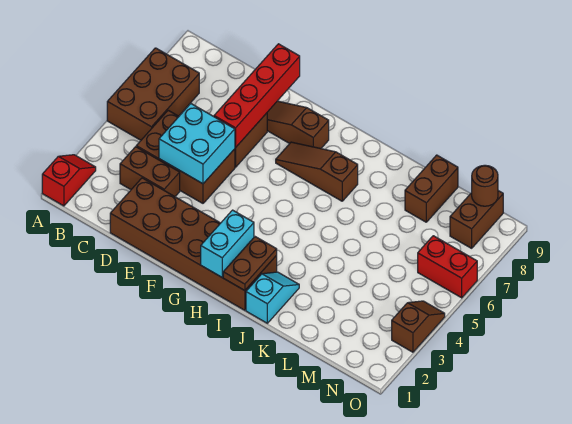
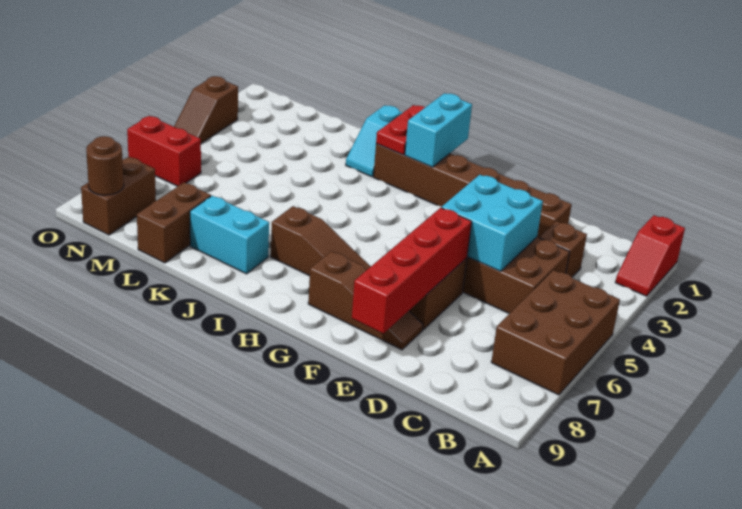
brown 1x2 brick [120,147,180,196] -> brown 1x1 brick [539,221,587,277]
brown 2x6 brick [110,178,277,310] -> brown 1x6 brick [373,144,572,238]
brown 1x2 plate [223,237,277,291] -> red 1x2 plate [376,105,425,155]
none -> cyan 1x2 brick [190,196,269,274]

